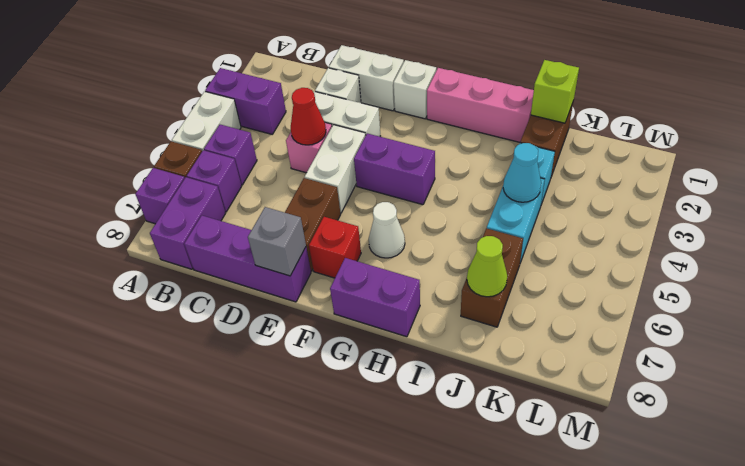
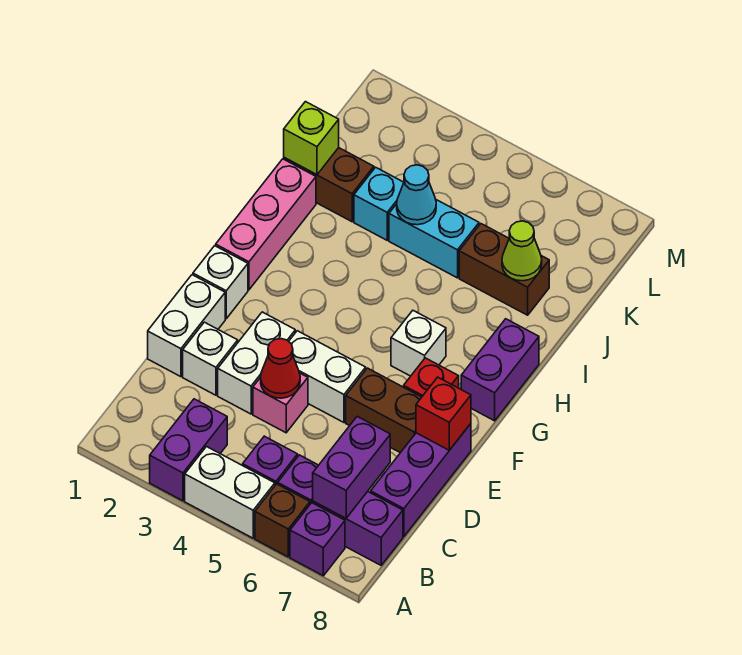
grey 1x1 brick [248,207,306,276] -> red 1x1 brick [416,377,471,450]
purple 1x2 brick [354,133,435,205] -> purple 1x2 brick moved to [313,416,390,518]
white 1x1 cone [369,202,405,258] -> white 1x1 brick [391,311,446,376]

